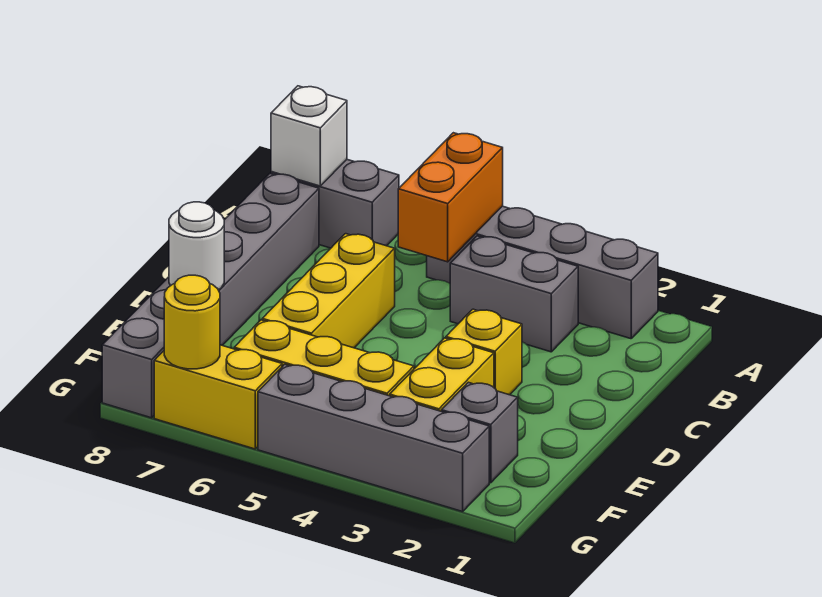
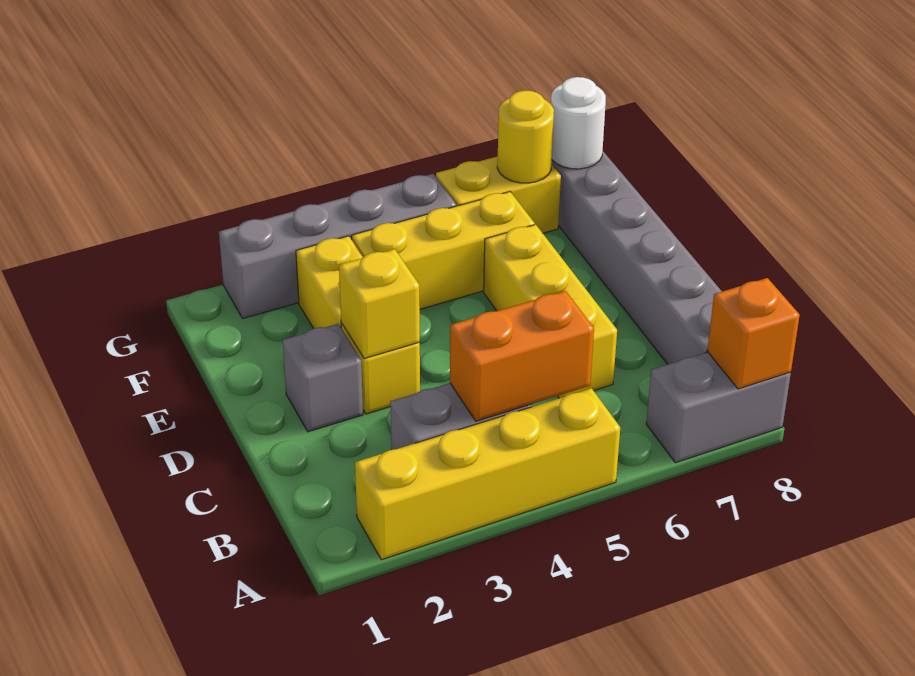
grey 1x4 brick [427,206,658,339] -> yellow 1x4 brick [355,388,620,560]
orange 1x2 brick [398,133,503,262] -> orange 1x2 brick turned to [450,291,594,421]
white 1x1 brick [271,86,347,186] -> orange 1x1 brick [707,278,800,389]
none -> yellow 1x1 brick [339,249,420,359]
white 1x1 round brick [169,202,224,290] -> white 1x1 round brick moved to [551,77,606,169]
grey 1x1 brick [441,382,518,483] -> grey 1x1 brick moved to [283,324,363,432]

